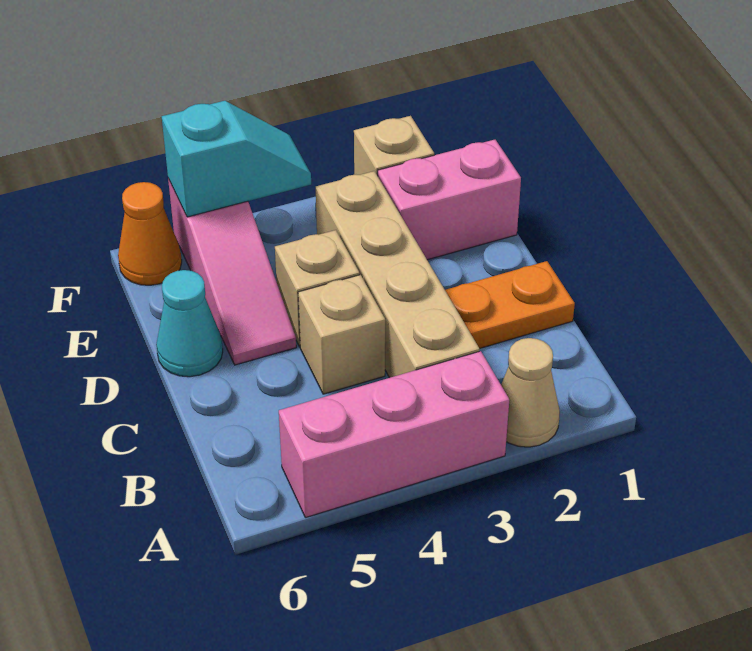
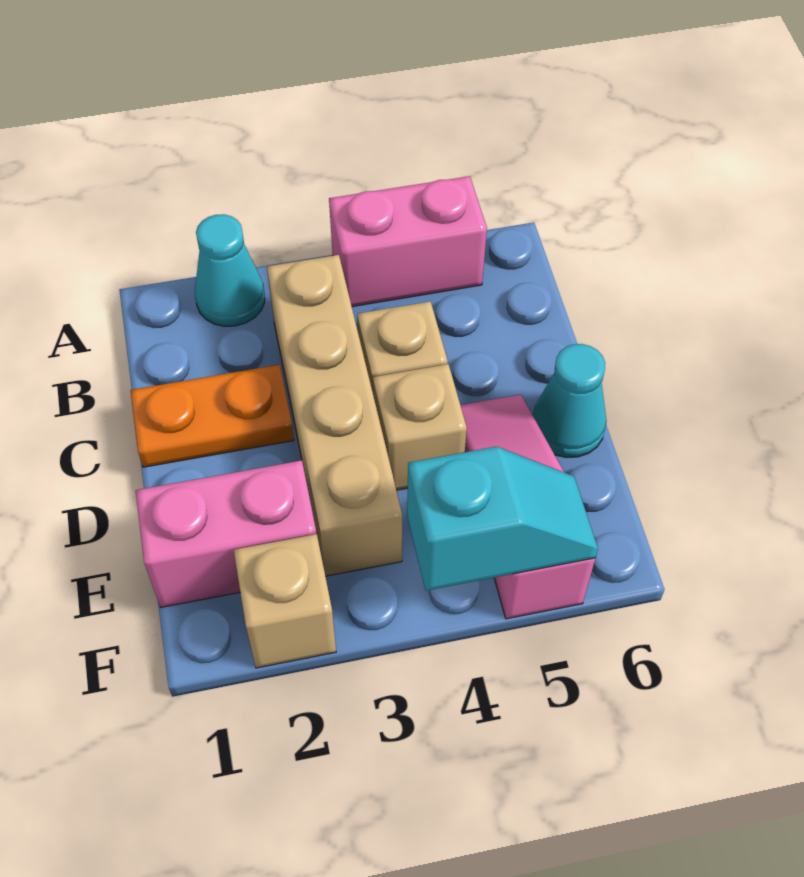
tan 1x1 cone [501,338,560,447] -> cyan 1x1 cone [195,214,265,326]
pink 1x3 brick [279,351,509,518] -> pink 1x2 brick [329,176,487,307]
cyan 1x2 slope [162,101,311,217] -> cyan 1x2 slope turned to [407,447,598,591]
orange 1x1 cone [118,182,182,285] -> none

